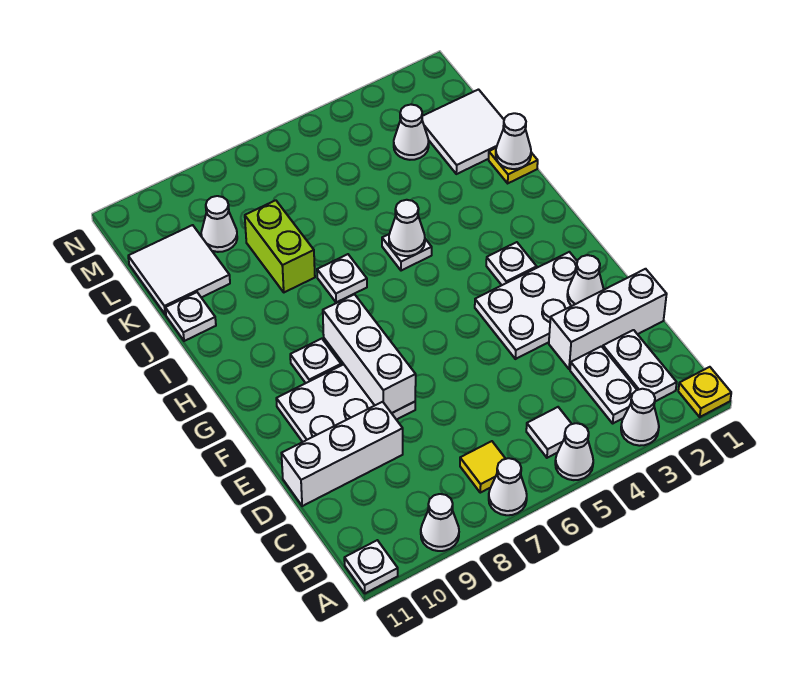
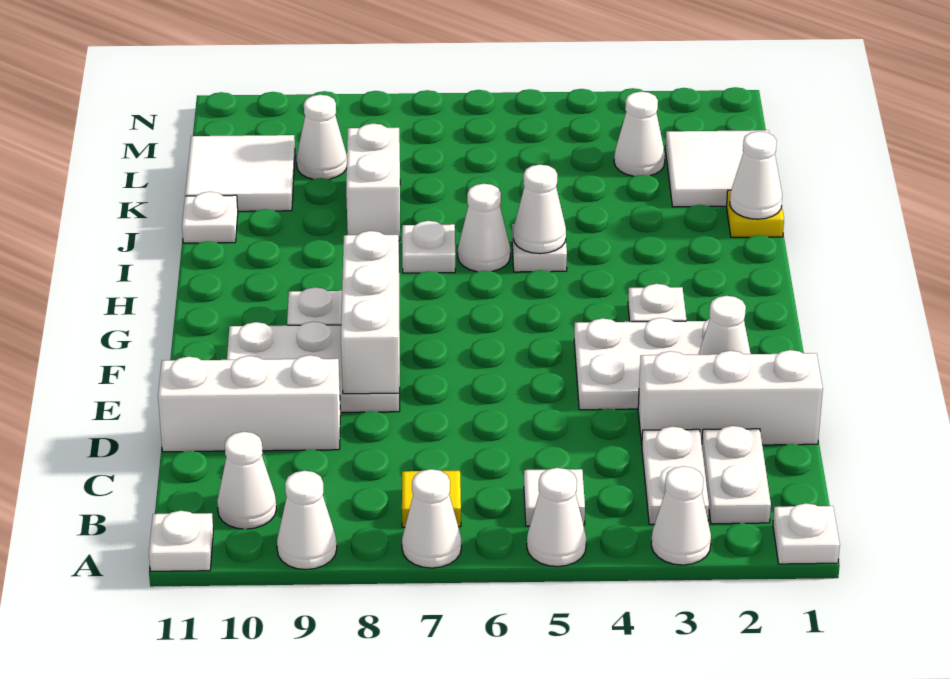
yellow 1x1 plate [678,367,731,417] -> white 1x1 plate [773,503,840,564]
none -> white 1x1 cone [217,432,276,529]
none -> white 1x1 cone [458,184,510,272]
lime 1x2 brick [245,200,315,292] -> white 1x2 brick [346,123,400,241]

